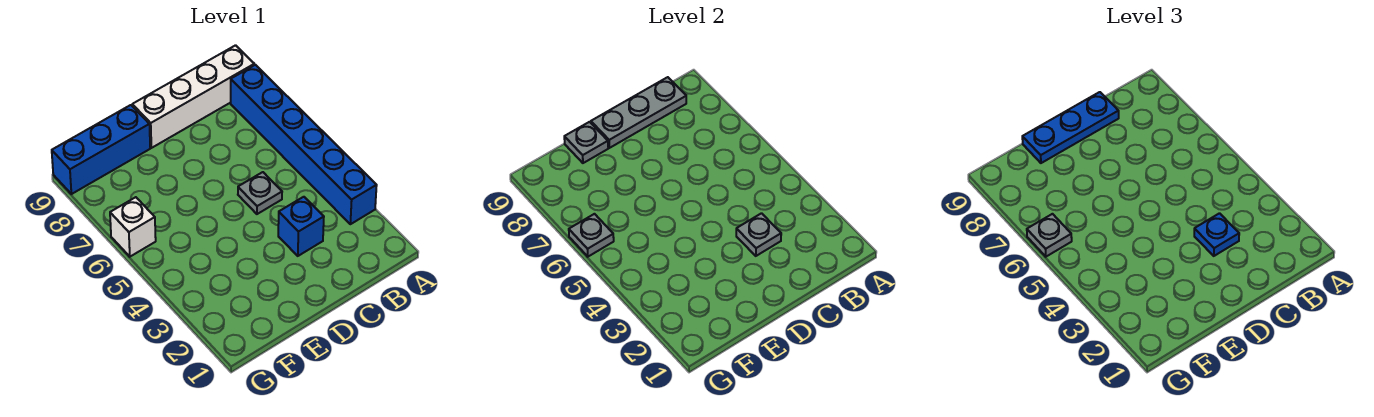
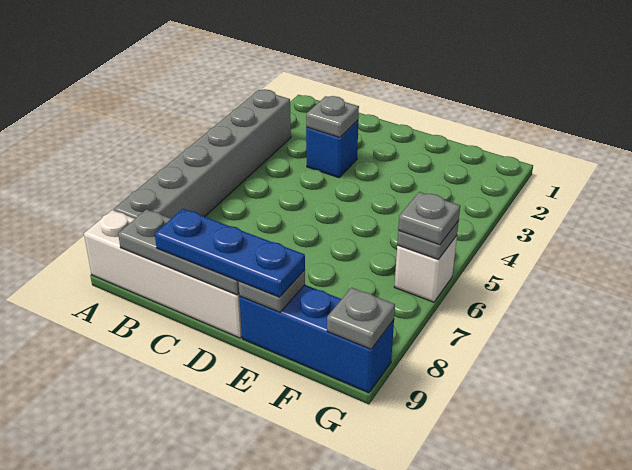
blue 1x6 brick [231,65,377,224] -> grey 1x6 brick [114,89,291,219]
blue 1x1 plate [1194,213,1239,256] -> none
grey 1x1 plate [238,172,282,214] -> grey 1x1 plate moved to [327,288,395,349]

